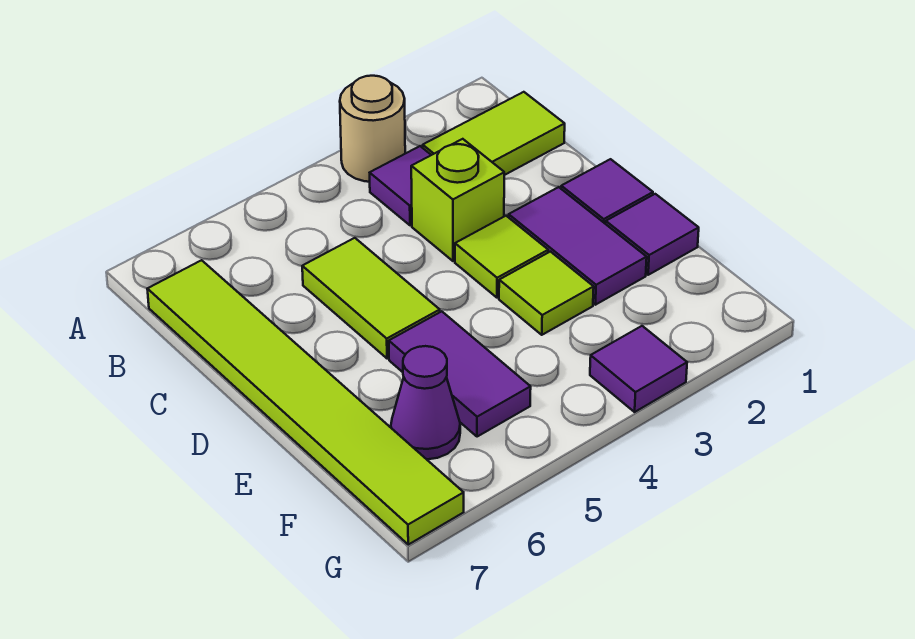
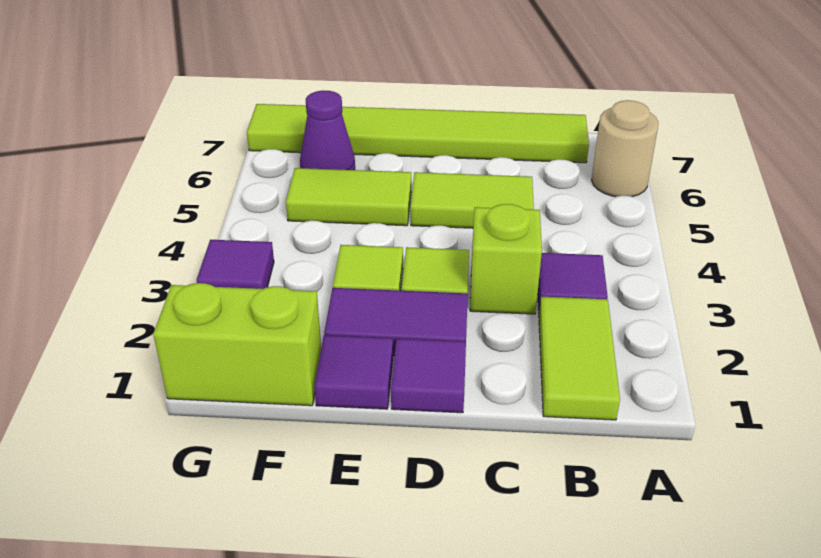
tan 1x1 round brick [340,76,405,182] -> tan 1x1 round brick moved to [592,100,658,197]
purple 1x2 tile [389,311,531,437] -> lime 1x2 tile [286,168,411,226]
none -> lime 1x2 brick [153,283,321,406]

